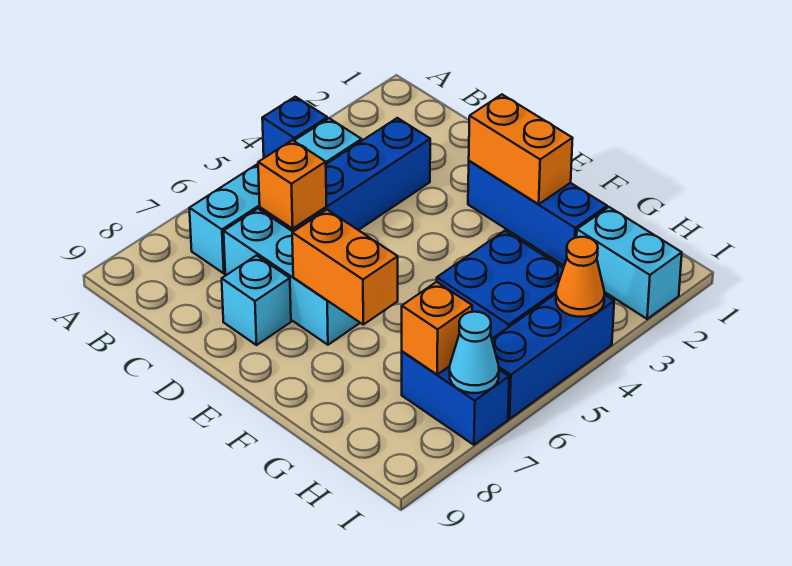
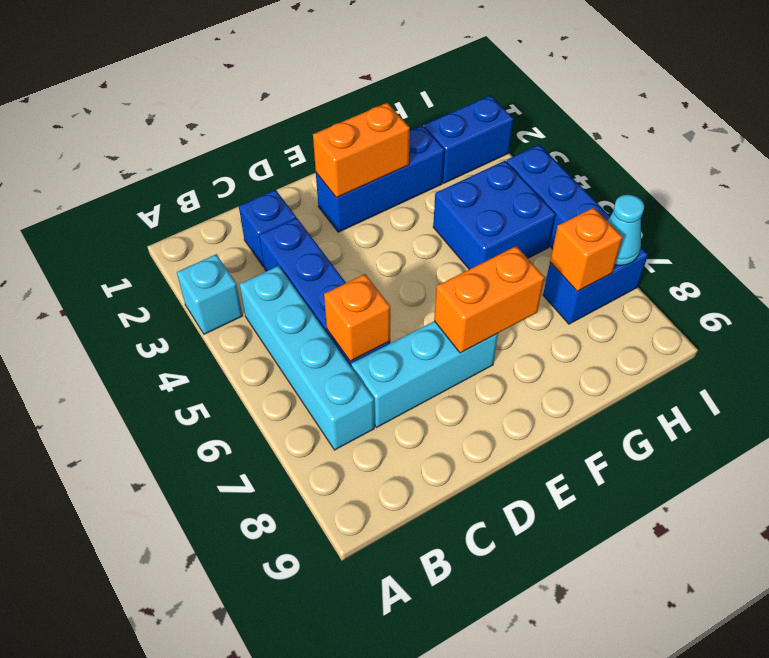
blue 1x1 brick [262,97,327,158] -> blue 1x1 brick moved to [239,190,296,267]
cyan 1x1 brick [222,256,291,345] -> cyan 1x1 brick moved to [177,254,242,334]
cyan 1x2 brick [577,207,682,319] -> blue 1x2 brick [424,96,513,183]
orange 1x1 cone [556,237,604,317] -> none

